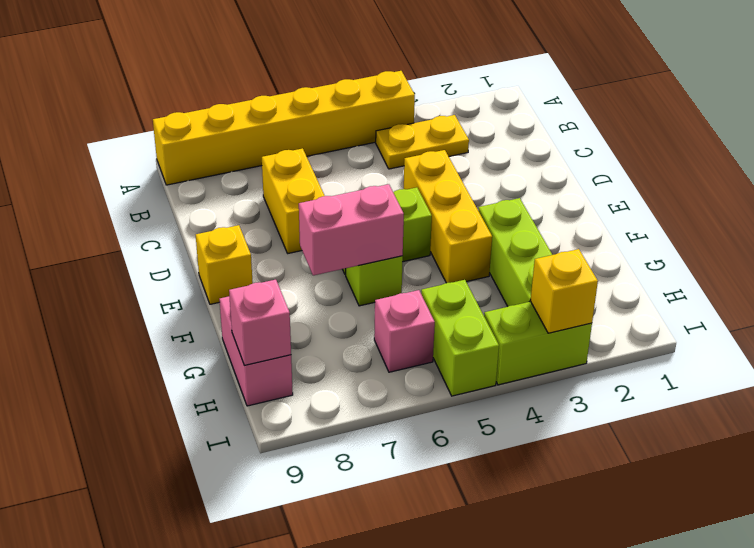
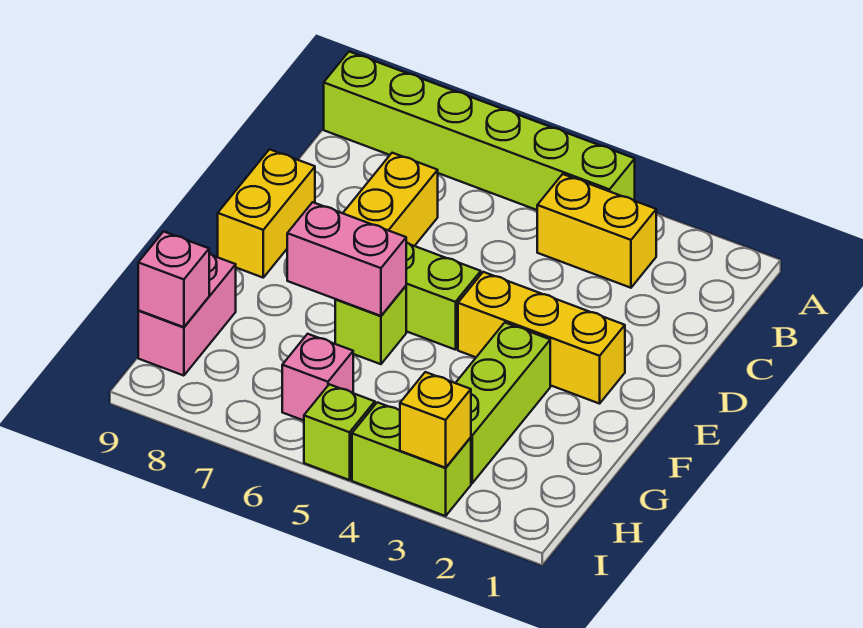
yellow 1x6 brick [153,71,415,185] -> lime 1x6 brick [324,52,635,210]
yellow 1x2 plate [376,115,469,169] -> yellow 1x2 brick [537,174,656,288]
yellow 1x3 brick [404,150,492,283] -> yellow 1x3 brick turned to [458,272,625,404]
yellow 1x1 brick [196,225,253,304] -> yellow 1x2 brick [218,149,315,278]
lime 1x2 brick [421,280,499,396] -> lime 1x1 brick [304,384,375,480]

